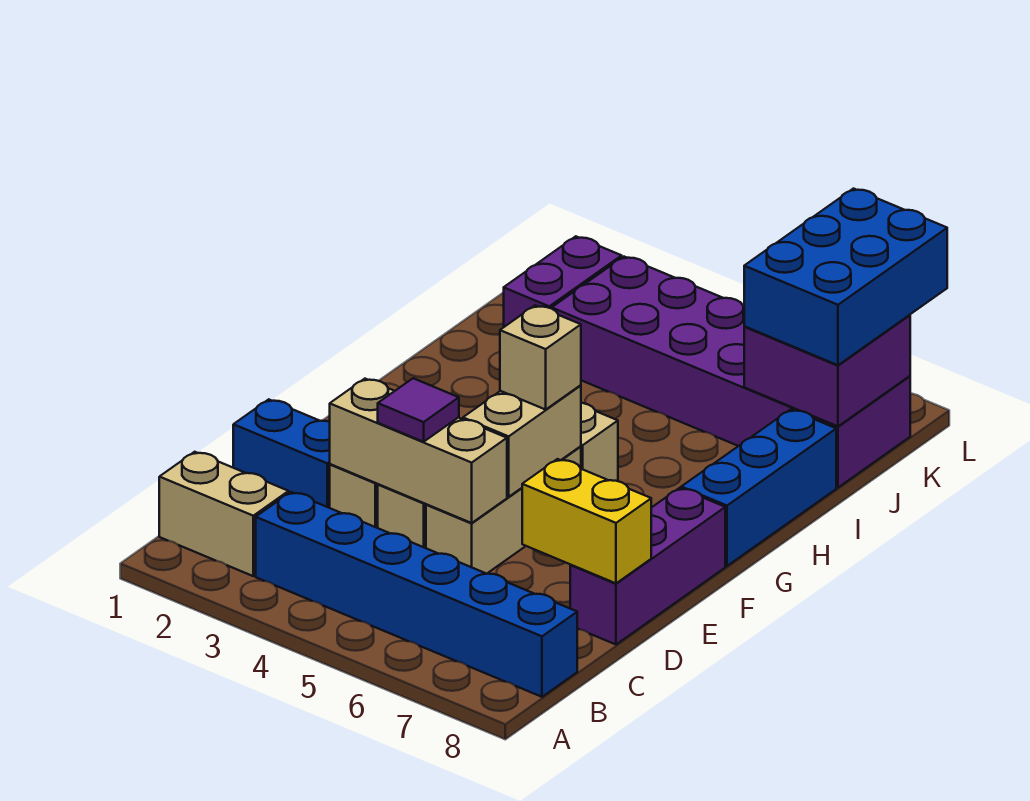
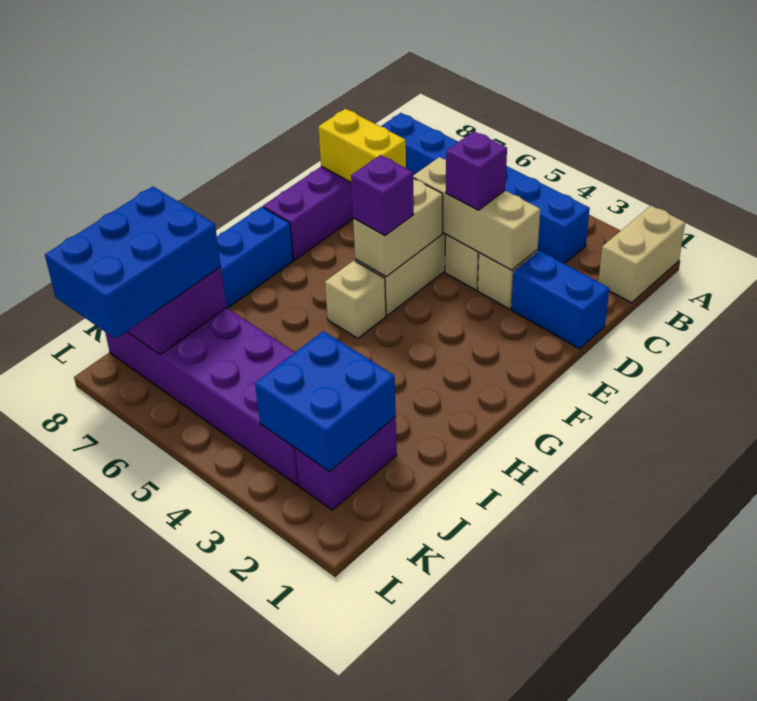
tan 1x2 brick [159,452,289,576] -> tan 1x2 brick turned to [598,206,685,303]
purple 1x1 tile [378,378,459,442] -> purple 1x1 brick [446,131,507,210]
tan 1x1 brick [500,305,581,410] -> purple 1x1 brick [351,155,414,236]
none -> blue 2x2 brick [255,331,396,471]

